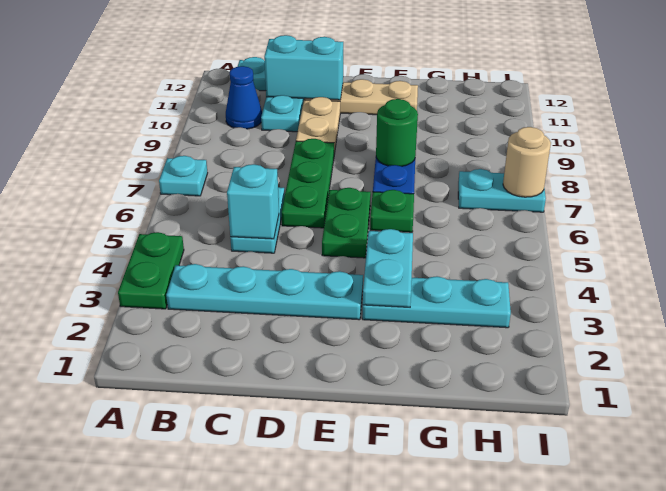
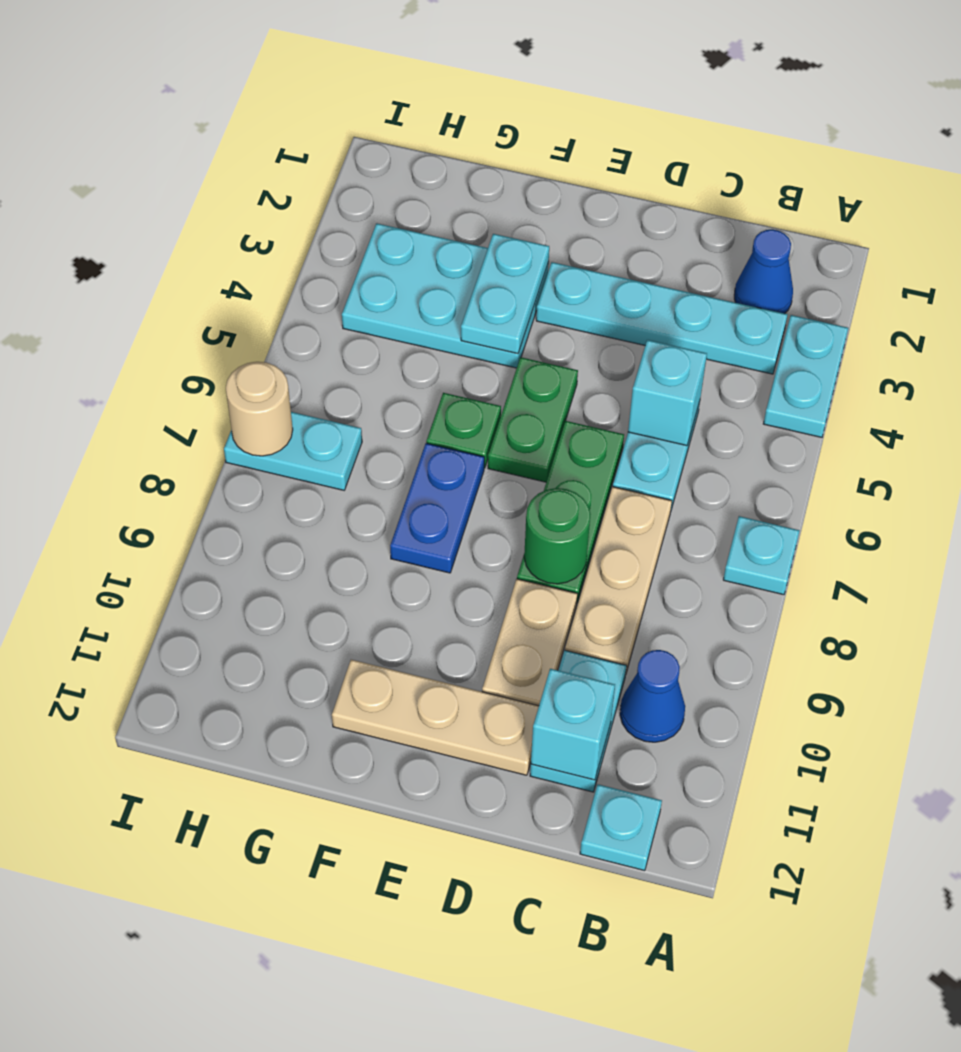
green 1x2 plate [118,232,184,309] -> cyan 1x2 plate [763,315,848,437]
none -> blue 1x1 cone [734,230,793,314]
none -> tan 1x3 plate [565,487,672,673]
cyan 1x2 brick [264,35,343,100] -> cyan 1x1 brick [531,669,615,780]
cyan 1x3 plate [362,276,511,328] -> cyan 2x3 plate [342,223,549,368]
green 1x1 round brick [376,99,418,166] -> green 1x1 round brick moved to [524,488,591,584]

